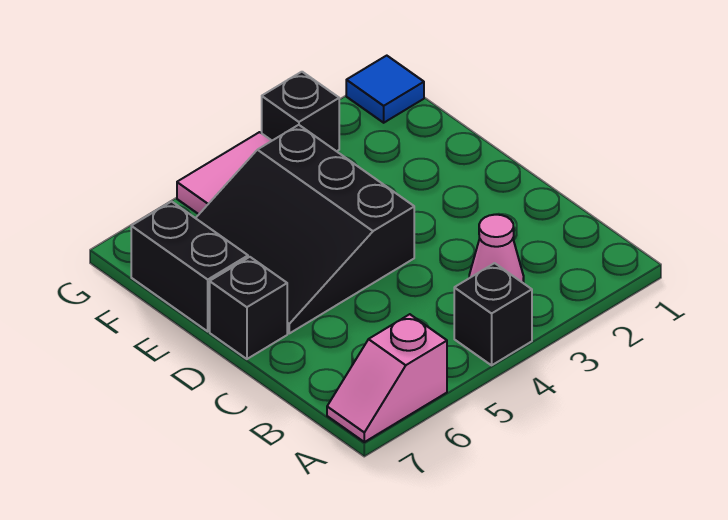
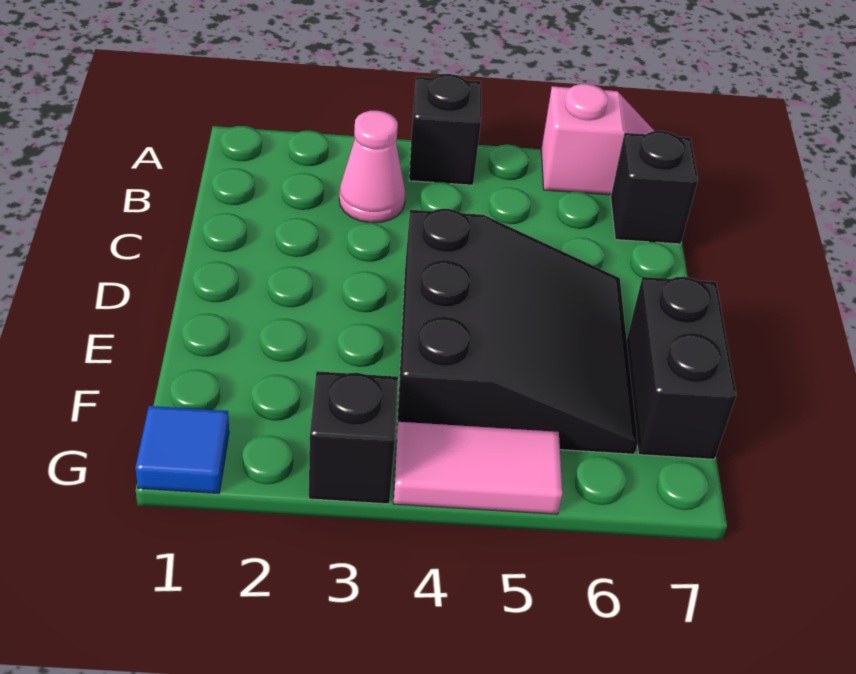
black 1x1 brick [210,257,287,359] -> black 1x1 brick moved to [611,131,698,244]

